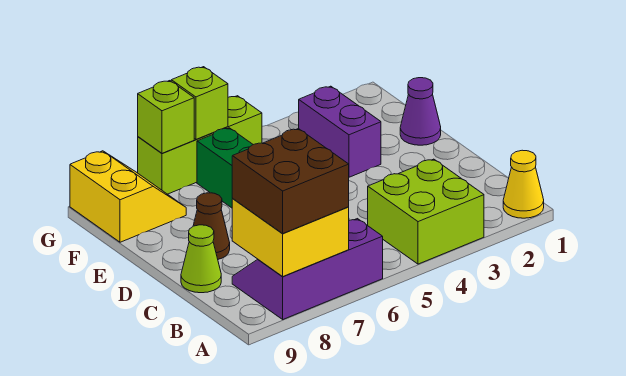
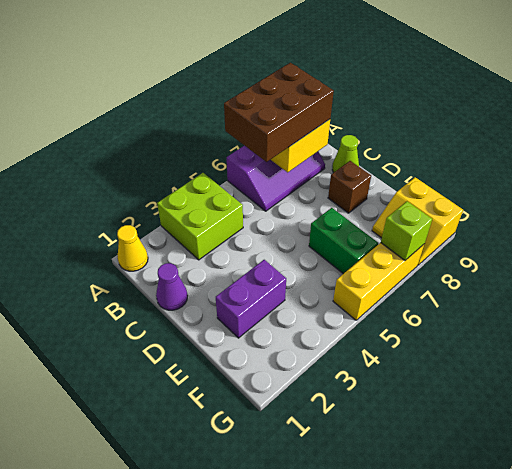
brown 2x2 brick [232,129,349,234] -> brown 2x3 brick [224,63,334,162]
brown 1x1 cone [193,193,230,259] -> brown 1x1 brick [328,161,371,213]
purple 1x1 cone [400,78,441,145] -> purple 1x1 cone moved to [156,263,188,310]
purple 1x2 brick [299,86,381,177] -> purple 1x2 brick turned to [216,260,286,338]
lime 1x3 brick [138,96,262,194] -> yellow 1x3 brick [333,243,424,320]
lime 1x1 brick [171,67,228,139] -> none

